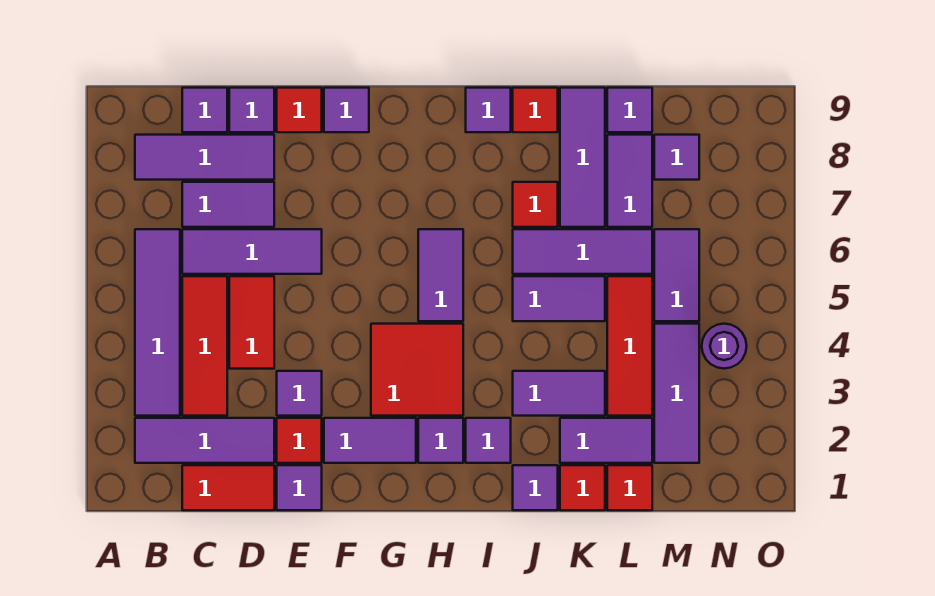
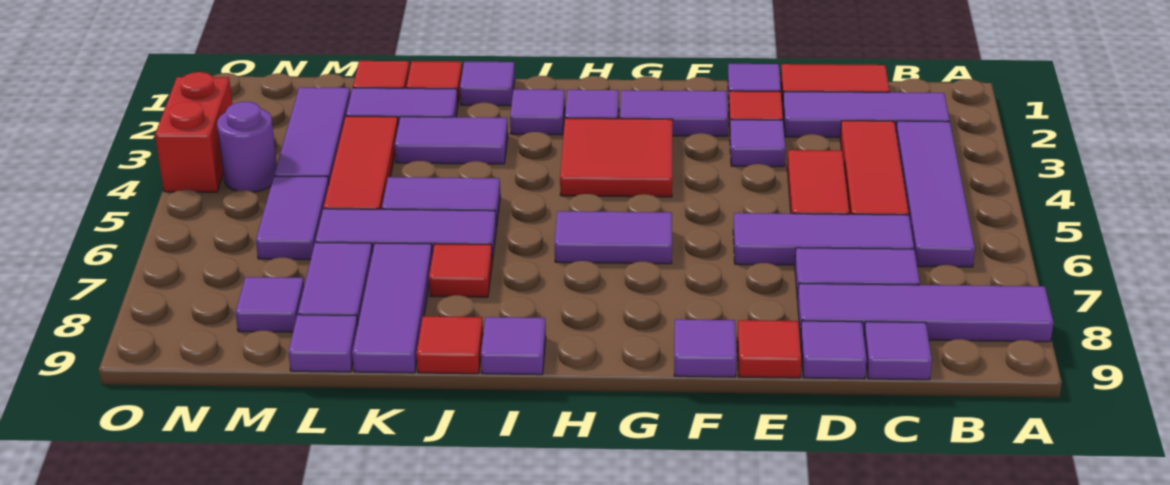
purple 1x3 tile [135,135,274,180] -> purple 1x4 tile [798,284,1053,342]
purple 1x2 tile [418,229,463,321] -> purple 1x2 tile turned to [555,211,672,264]
none -> red 1x2 brick [155,72,232,192]

